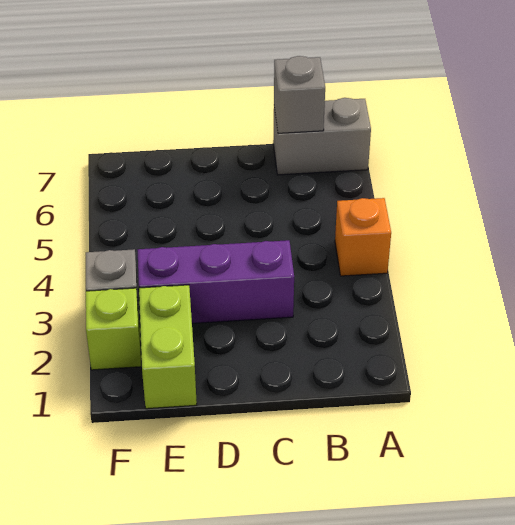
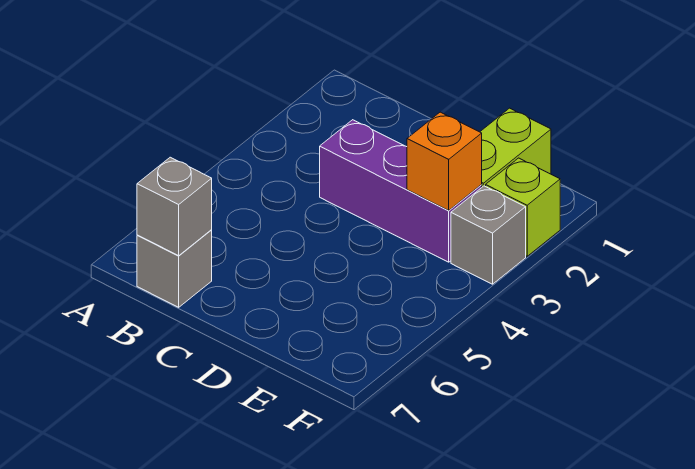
orange 1x1 brick [335,198,391,276] -> orange 1x1 brick moved to [407,112,482,210]
grey 1x2 brick [273,98,371,175] -> grey 1x1 brick [137,230,212,307]

